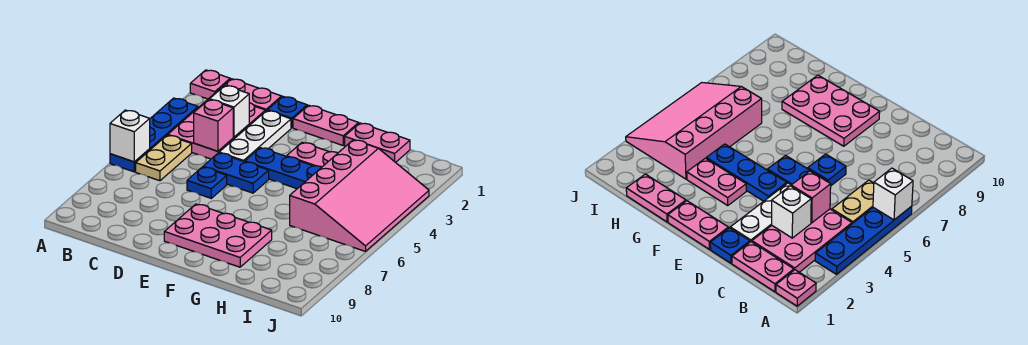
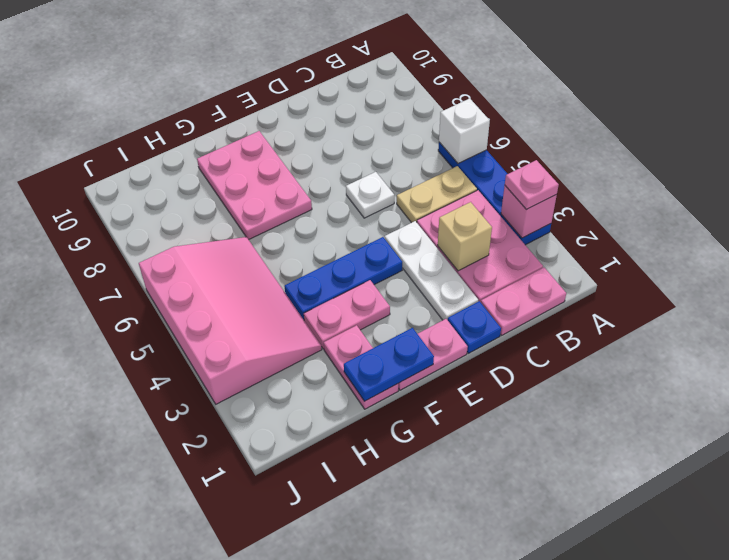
pink 1x1 plate [190,70,230,99] -> pink 1x1 plate moved to [505,160,559,210]
tan 1x2 plate [136,135,192,181] -> tan 1x2 plate turned to [397,166,477,223]
white 1x1 brick [210,86,249,137] -> tan 1x1 brick [438,202,492,271]
pink 1x1 brick [194,100,233,151] -> pink 1x1 brick moved to [501,186,557,238]
blue 1x2 plate [203,153,269,193] -> blue 1x2 plate moved to [344,328,434,401]
blue 1x1 plate [187,167,227,198] -> white 1x1 plate [346,172,394,218]
pink 2x3 plate [164,204,272,267] -> pink 2x3 plate turned to [197,131,312,240]
pink 1x2 plate [345,123,410,162] -> pink 1x2 plate turned to [324,325,398,409]
pink 3x4 slope [290,140,429,251] -> pink 3x4 slope turned to [139,237,322,404]

